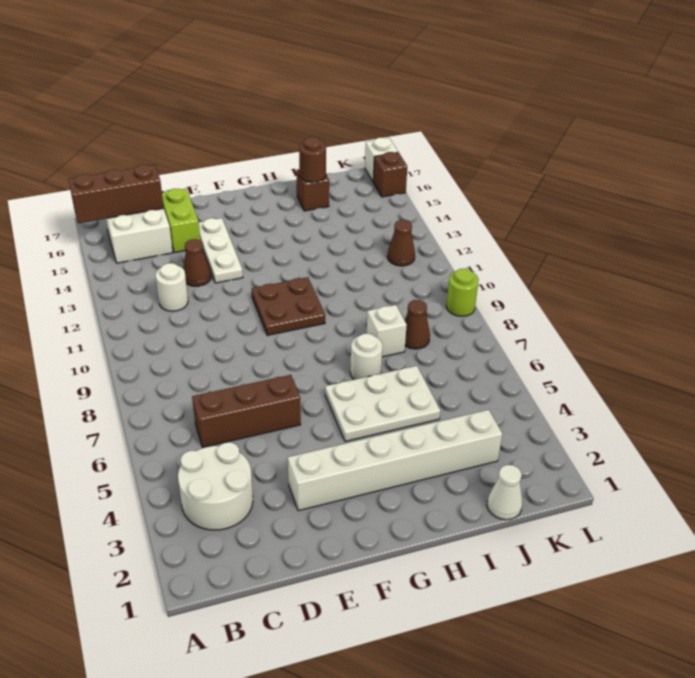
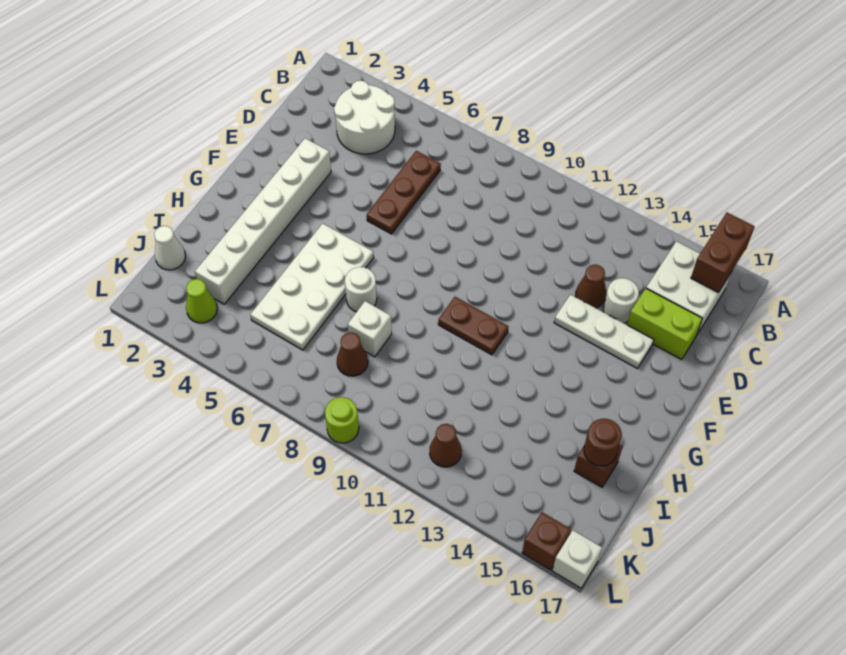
brown 1x3 brick [68,165,164,223] -> brown 1x2 brick [691,212,755,293]
brown 1x3 brick [192,375,301,447] -> brown 1x3 plate [367,151,441,234]
white 1x1 round brick [156,263,188,311] -> white 1x1 round brick moved to [603,278,639,323]
brown 2x2 plate [252,277,325,336] -> brown 1x2 plate [438,297,508,355]
white 2x3 plate [325,366,440,441] -> white 2x4 plate [250,224,374,350]
none -> lime 1x1 cone [186,279,217,323]

